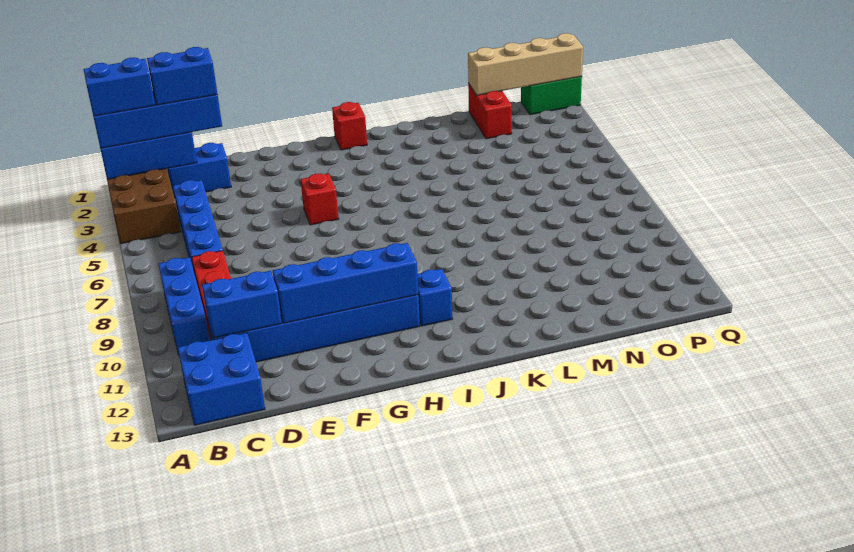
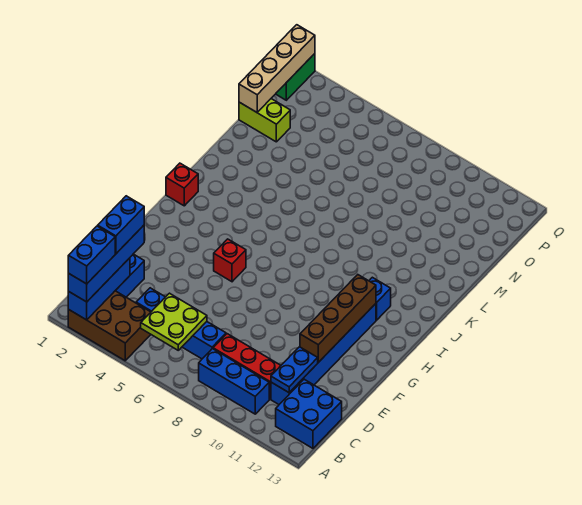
none -> lime 2x2 plate [141,293,207,350]
blue 1x2 brick [202,271,282,338] -> blue 1x2 plate [271,347,318,393]
blue 1x4 brick [273,243,418,323] -> brown 1x4 brick [300,275,376,362]
red 1x2 brick [468,83,512,139] -> lime 1x2 brick [239,99,290,142]

